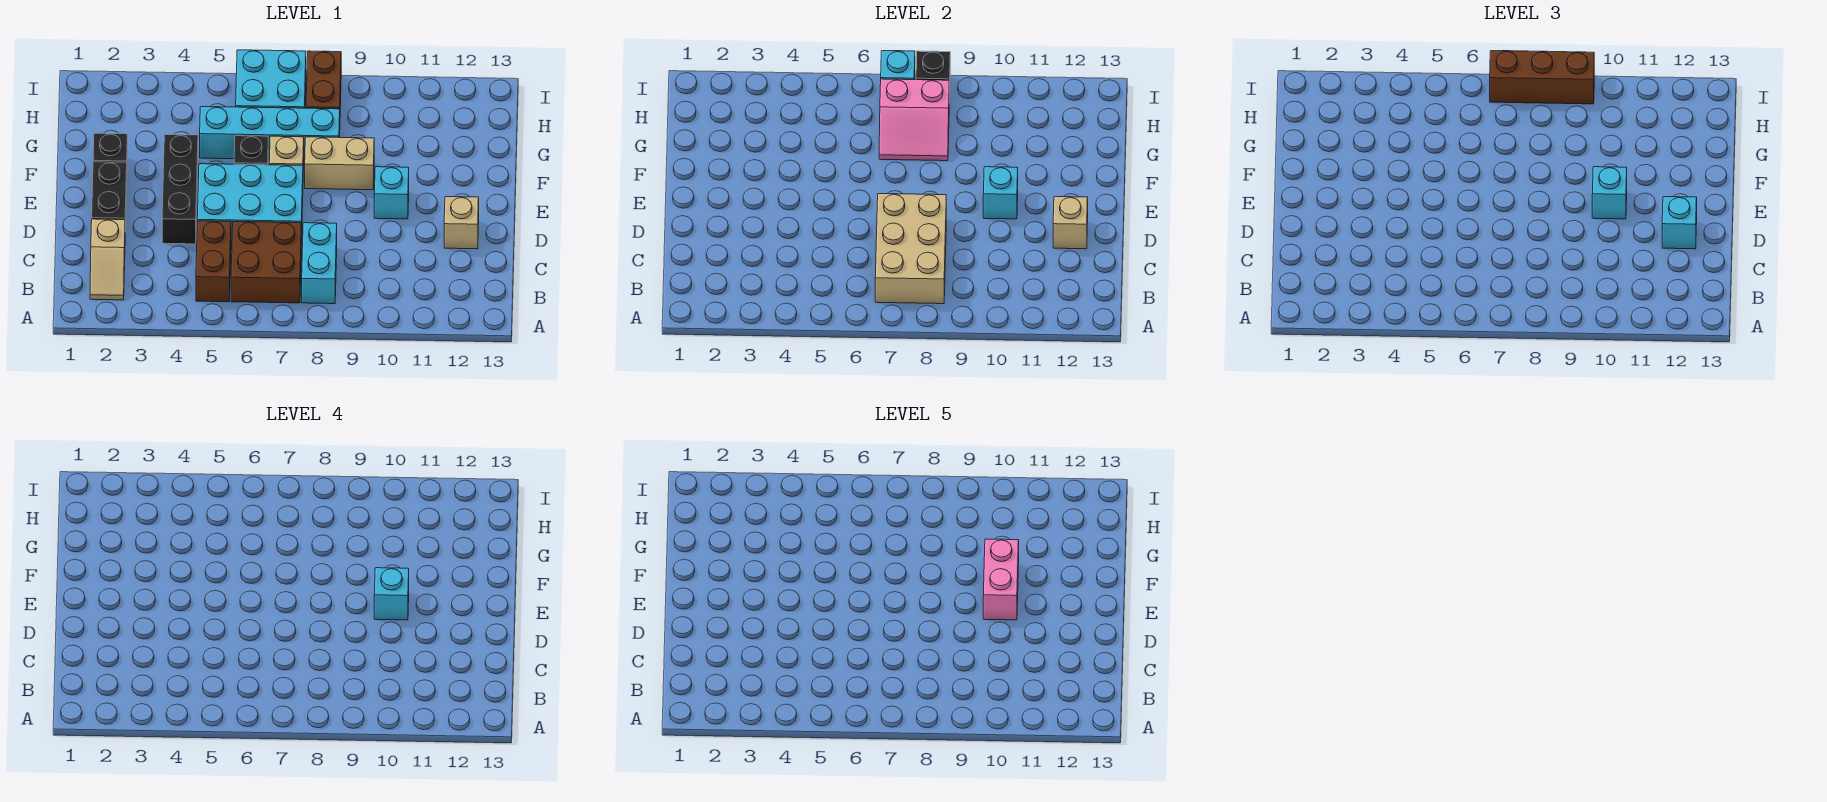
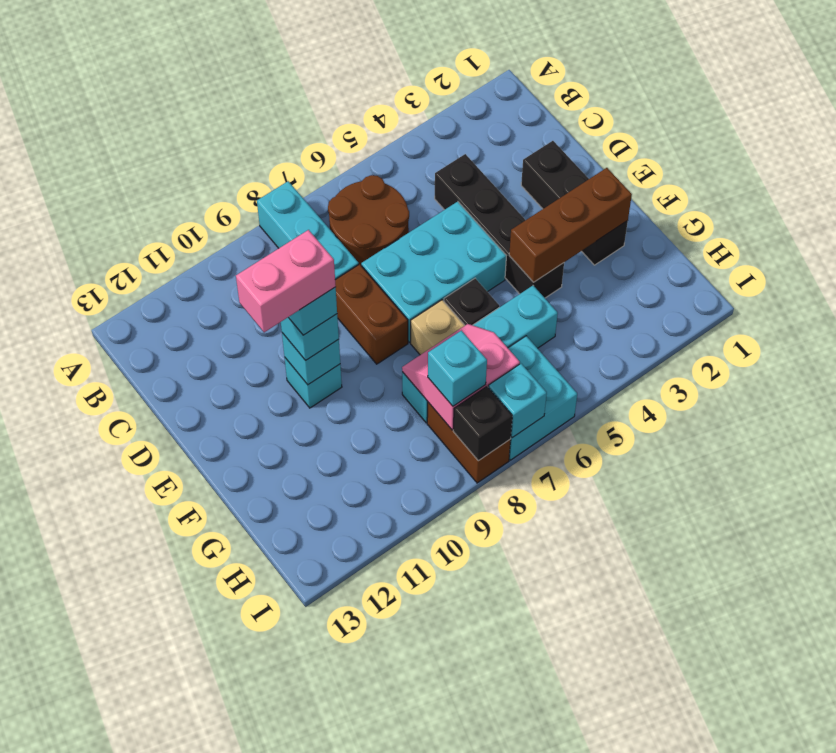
tan 1x2 slope [90,219,125,300] -> none
brown 1x2 brick [196,221,231,302] -> brown 1x2 brick moved to [335,264,408,364]
brown 2x2 brick [231,222,301,303] -> brown 2x2 round brick [328,175,409,265]
tan 2x3 brick [875,194,946,304] -> none
cyan 1x2 brick [302,223,337,304] -> cyan 1x3 brick [257,181,359,280]
black 1x3 brick [162,135,198,244] -> black 1x4 brick [435,154,564,298]
tan 1x1 brick [444,197,479,249] -> none
tan 1x1 brick [1053,197,1088,249] -> none
cyan 1x1 brick [1662,197,1697,249] -> cyan 1x1 brick moved to [428,331,487,406]
pink 1x2 brick [983,539,1019,620] -> pink 1x2 brick turned to [236,230,336,332]
tan 1x2 brick [305,137,374,190] -> none
brown 1x3 brick [1490,51,1594,104] -> brown 1x3 brick moved to [509,168,632,282]

